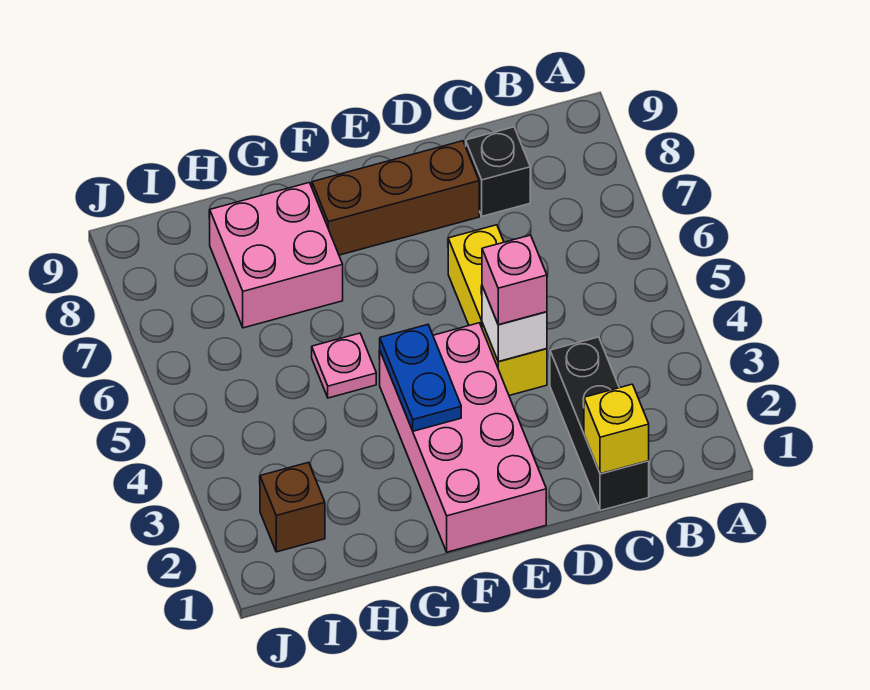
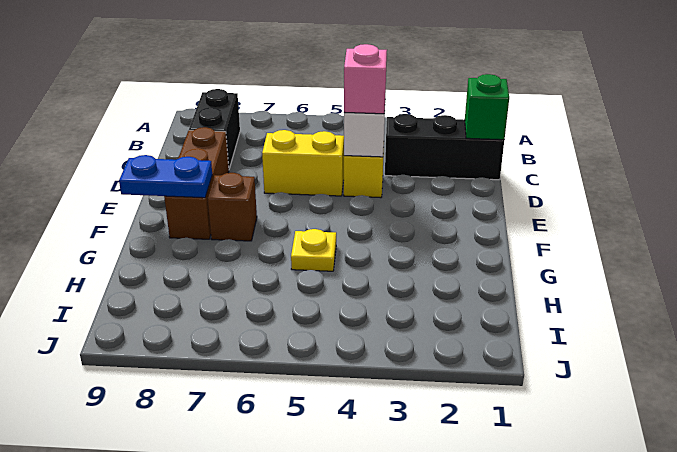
yellow 1x1 brick [584,384,649,474] -> green 1x1 brick [465,74,509,140]
black 1x1 brick [466,127,530,216] -> black 1x2 brick [189,89,240,169]
pink 2x4 brick [380,323,546,552] -> none
blue 1x2 plate [380,325,461,431] -> blue 1x2 plate moved to [119,155,212,198]
pink 1x1 plate [312,333,376,398] -> yellow 1x1 plate [291,229,336,271]
pink 2x2 brick [210,183,343,328] -> none
brown 1x1 brick [260,462,325,552] -> brown 1x1 brick moved to [208,173,257,241]

